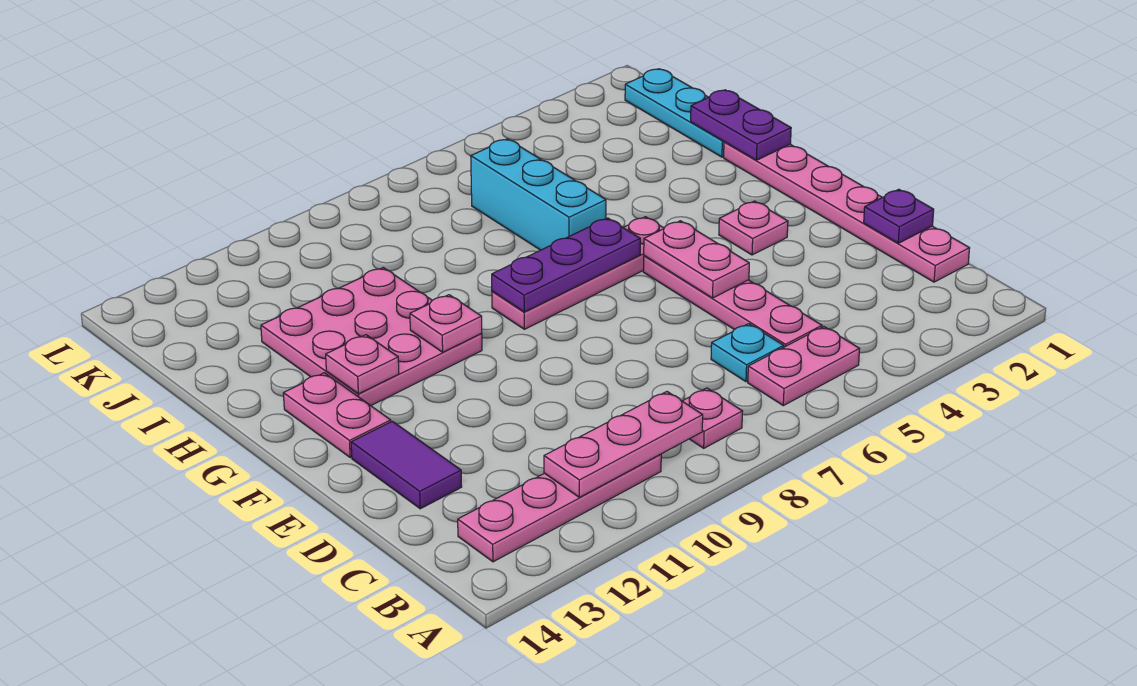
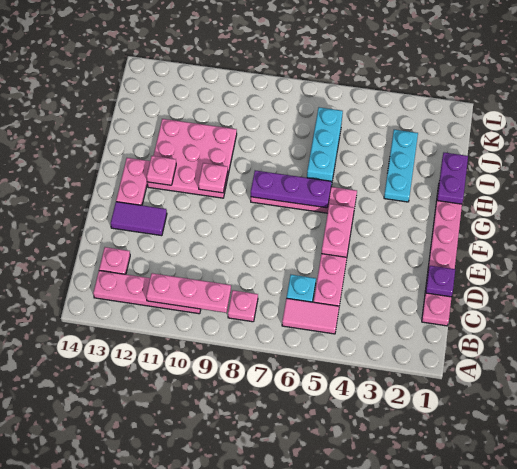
pink 1x2 plate [748,327,859,406] -> pink 1x2 tile [282,298,339,334]
purple 1x2 tile [351,421,462,509] -> purple 1x2 tile turned to [111,202,167,236]
pink 1x1 plate [719,201,788,255] -> pink 1x1 plate moved to [99,247,130,274]
cyan 1x3 plate [625,69,724,157] -> cyan 1x3 plate moved to [384,130,418,202]

